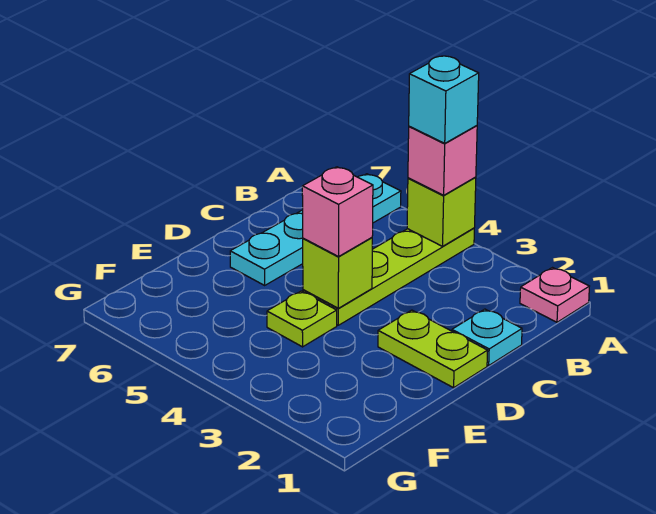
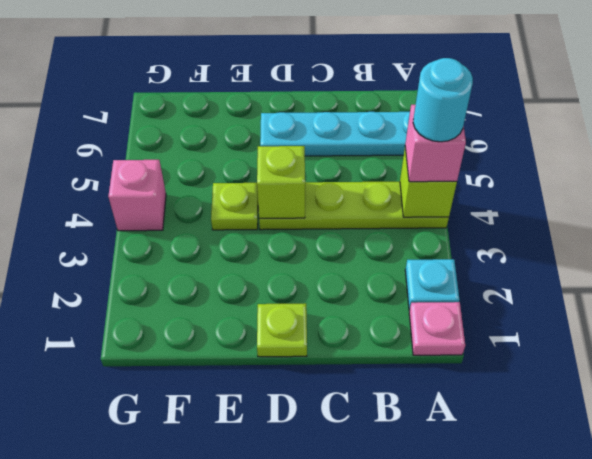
cyan 1x1 brick [409,56,479,143] -> cyan 1x1 round brick [413,58,473,142]
cyan 1x1 plate [452,309,522,365] -> cyan 1x1 plate moved to [405,259,460,310]
lime 1x2 plate [378,310,488,388] -> lime 1x1 plate [257,303,307,357]
pink 1x1 brick [302,167,373,257] -> pink 1x1 brick moved to [108,160,166,231]

